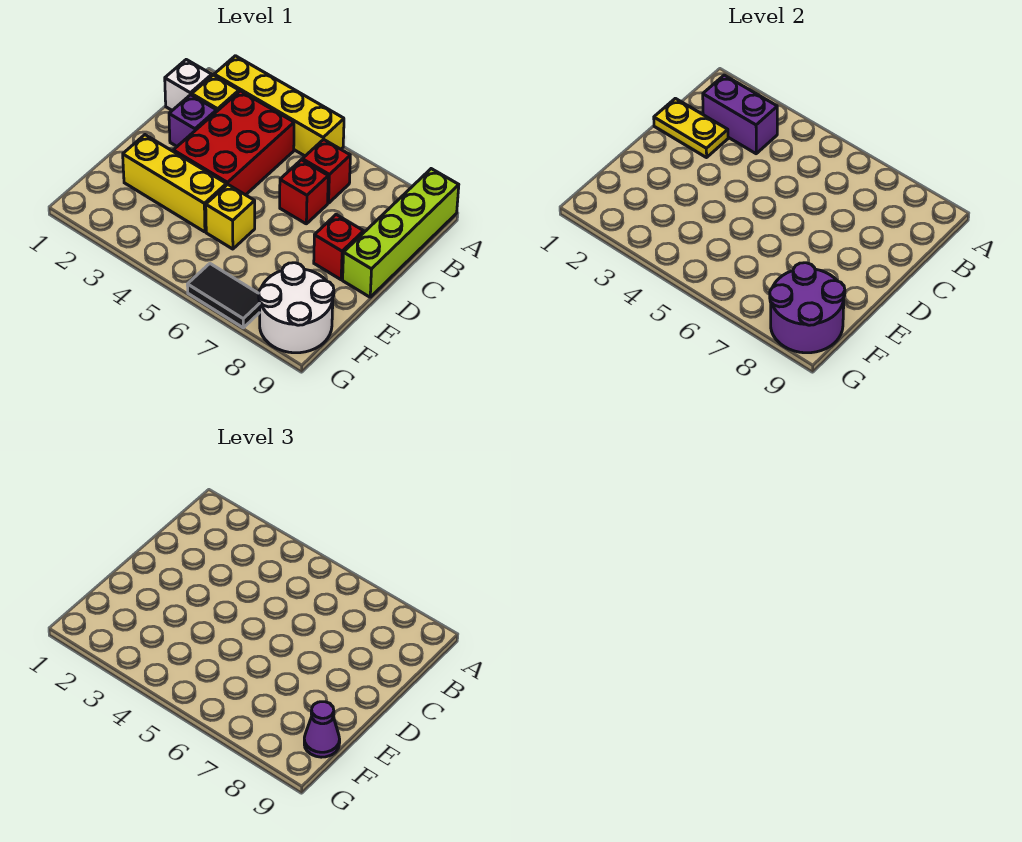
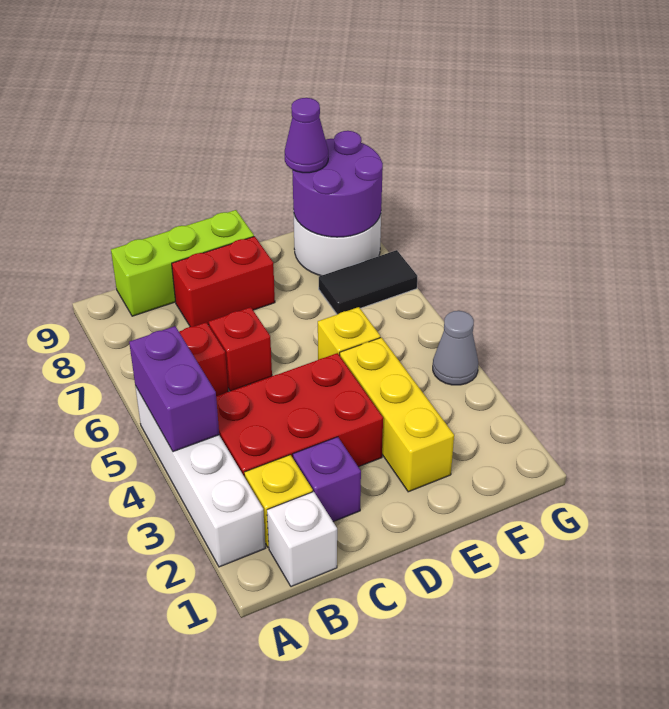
yellow 1x4 brick [214,56,344,156] -> white 1x4 brick [135,386,265,567]
lime 1x4 brick [343,169,459,297] -> lime 1x3 brick [111,210,254,316]
purple 1x2 brick [703,75,777,154] -> purple 1x2 brick moved to [129,326,219,452]
yellow 1x2 plate [654,98,728,158] -> none
red 1x1 brick [314,215,364,280] -> red 1x2 brick [172,236,275,327]
none -> grey 1x1 cone [433,311,478,385]
black 1x2 tile [187,264,260,328] -> black 1x2 tile turned to [319,250,417,315]

